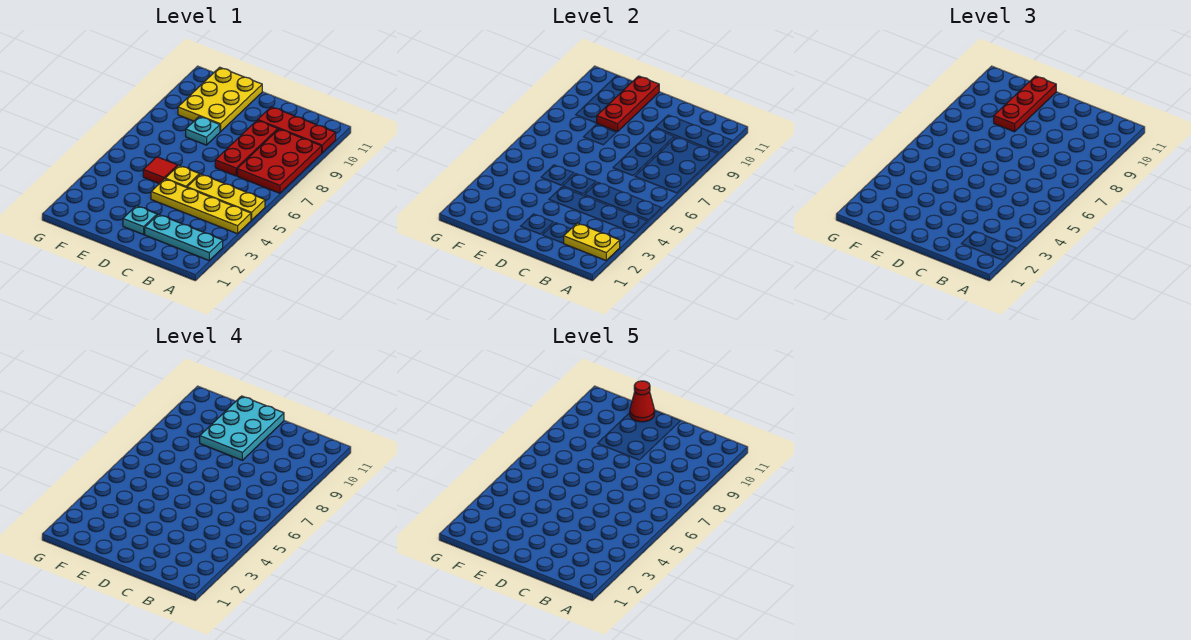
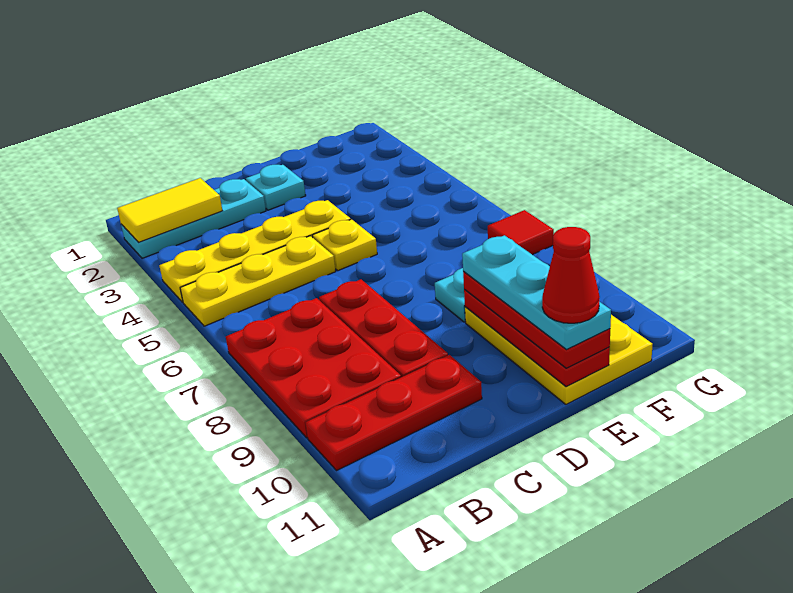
yellow 1x2 plate [564,223,620,260] -> yellow 1x2 tile [117,178,222,242]
cyan 2x3 plate [200,396,284,460] -> cyan 1x3 plate [462,235,611,349]
red 1x1 tile [143,157,178,184] -> red 1x1 tile moved to [488,210,554,255]

